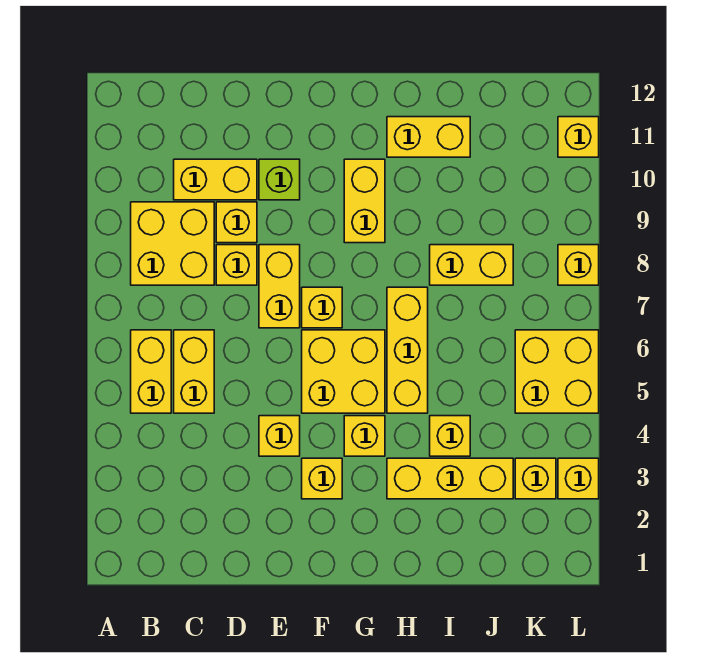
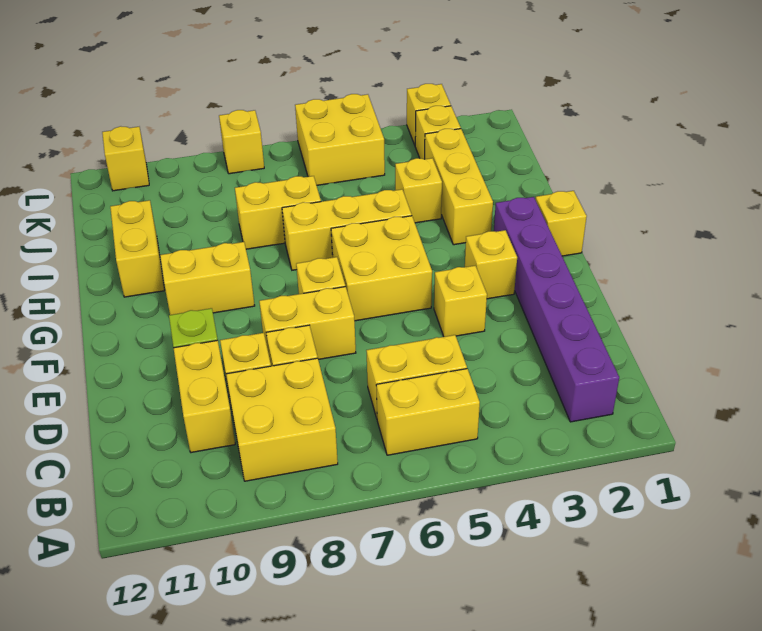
none -> purple 1x6 brick [494,197,619,422]
yellow 1x1 brick [344,416,385,456] -> yellow 1x1 brick moved to [535,191,587,256]
yellow 1x2 brick [430,245,513,285] -> yellow 1x2 brick turned to [235,176,321,249]

